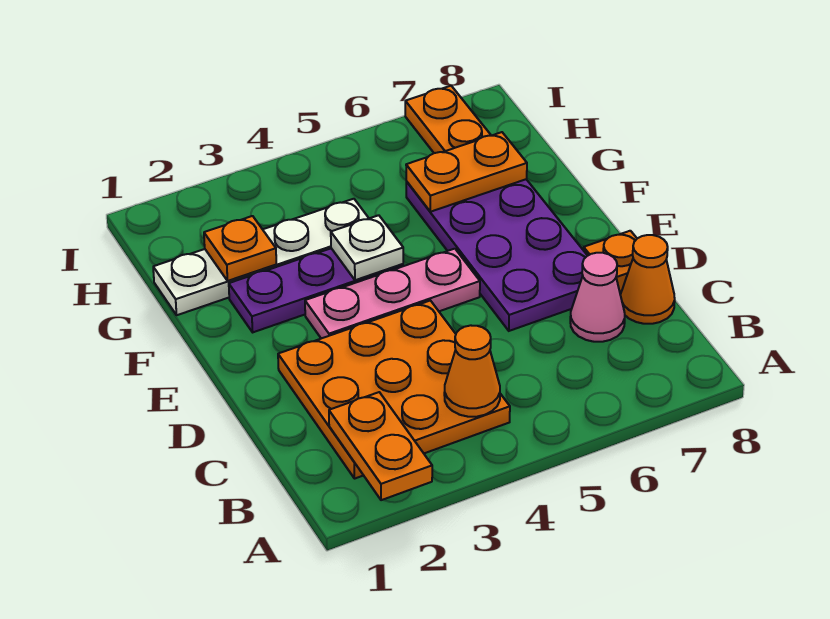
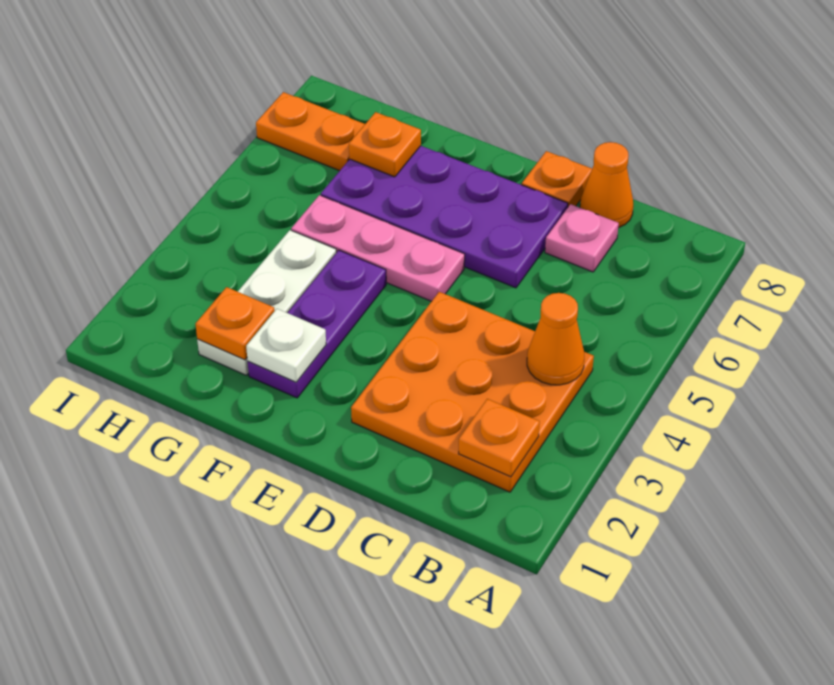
orange 1x2 plate [329,392,432,500] -> orange 1x1 plate [459,399,540,477]
pink 1x1 cone [570,253,625,342] -> pink 1x1 plate [545,204,619,272]
pink 1x3 plate [305,249,480,339] -> pink 1x3 plate turned to [291,195,465,301]
white 1x1 plate [331,215,403,280] -> white 1x1 plate moved to [246,309,326,382]
white 1x4 plate [153,199,369,315] -> white 1x3 plate [197,230,336,375]
orange 1x2 plate [406,132,527,212] -> orange 1x1 plate [349,112,421,177]

